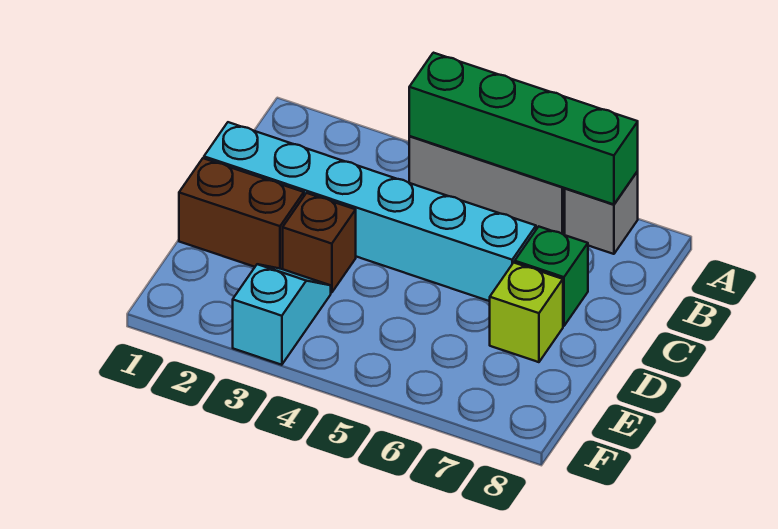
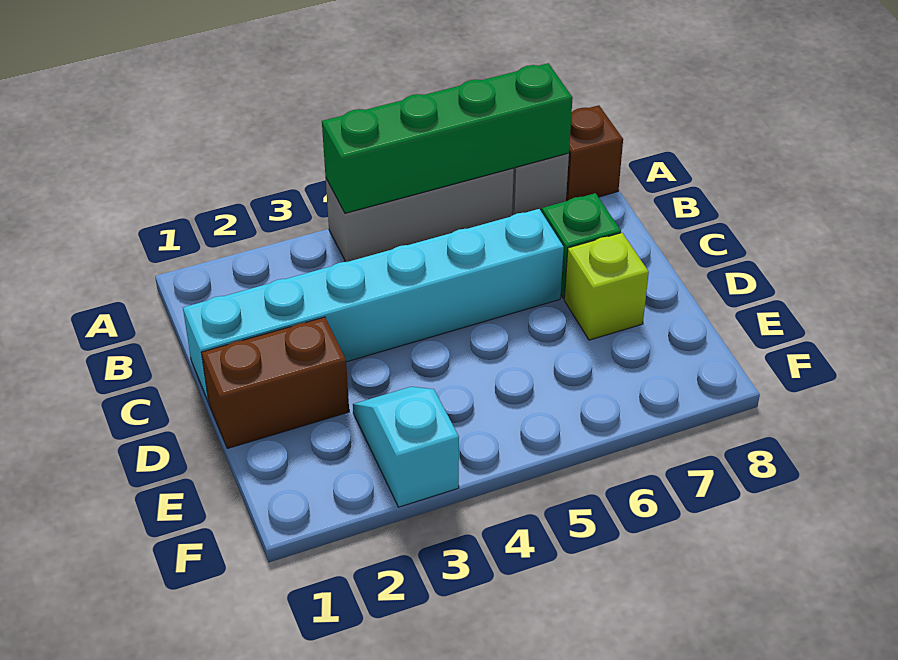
brown 1x1 brick [283,193,356,293] -> brown 1x1 brick moved to [566,105,623,201]

